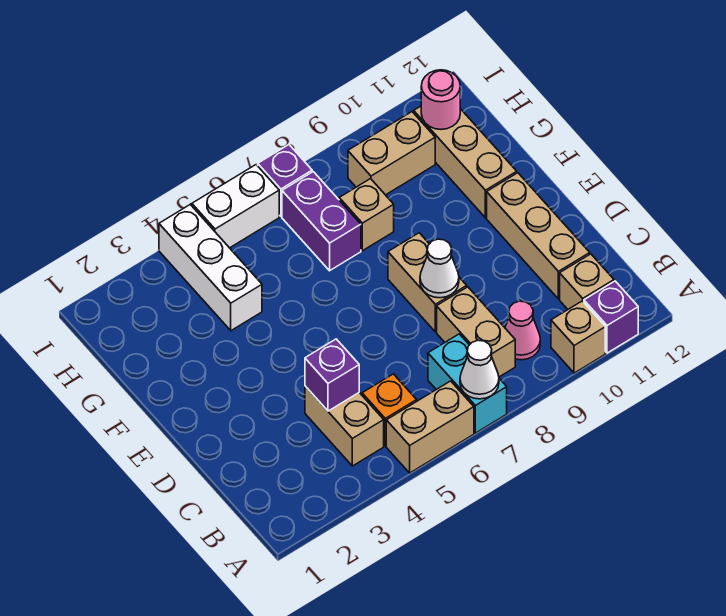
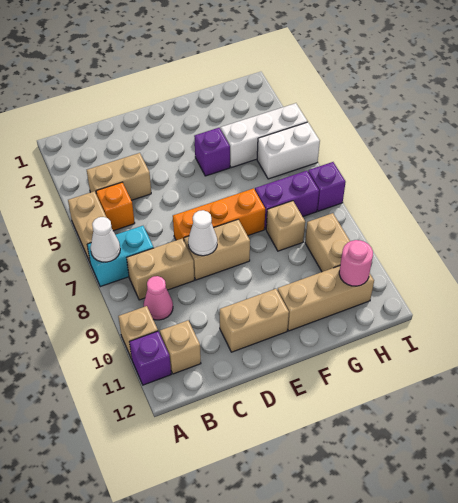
purple 1x1 brick [305,339,359,411] -> purple 1x1 brick moved to [194,128,230,176]
tan 1x3 brick [487,173,590,299] -> tan 1x2 brick [220,289,289,352]
none -> orange 1x3 brick [173,188,265,240]
white 1x2 brick [192,165,279,248] -> white 1x2 brick turned to [257,122,320,179]

